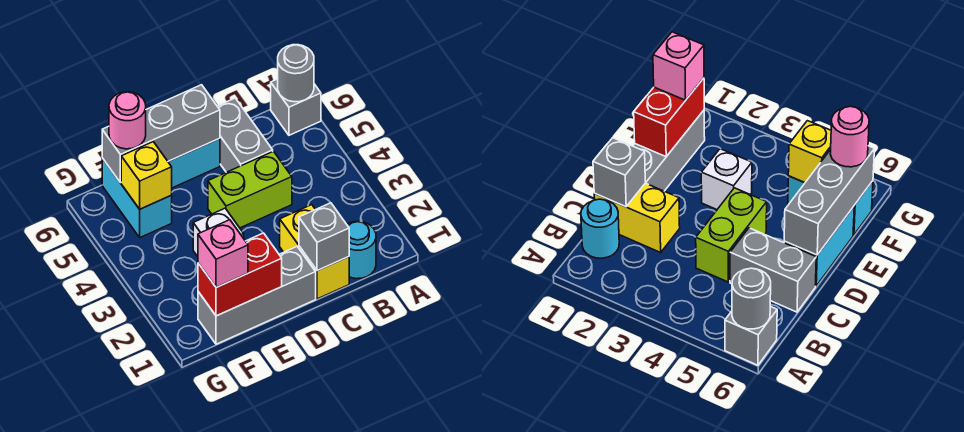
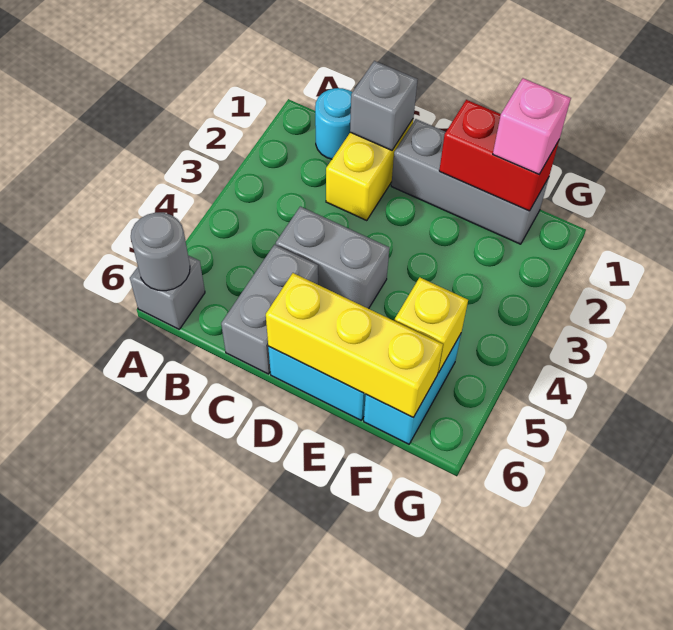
lime 1x2 brick [208,151,292,228] -> grey 1x2 brick [276,206,389,309]
grey 1x3 brick [102,85,220,183] -> yellow 1x3 brick [266,273,443,418]
white 1x1 brick [193,208,244,257] -> none
pink 1x1 round brick [109,92,146,149] -> none

